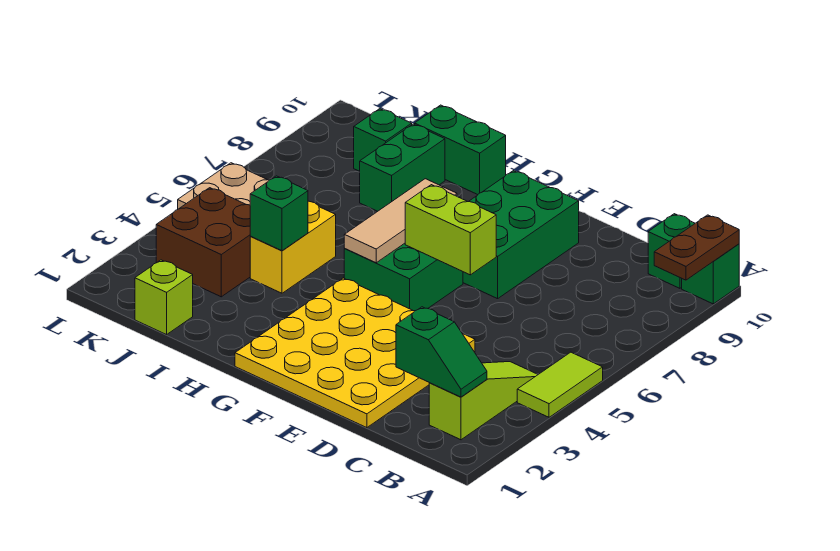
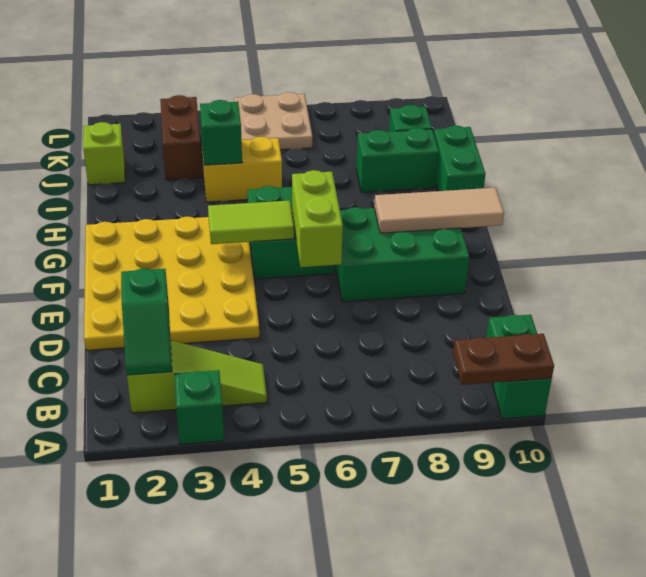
none -> green 1x1 brick [175,370,224,444]
lime 1x2 tile [517,352,603,417] -> lime 1x2 tile moved to [208,200,294,244]
tan 1x3 tile [344,179,457,263] -> tan 1x3 tile moved to [374,188,504,233]
brown 2x2 brick [156,188,251,297] -> brown 1x2 brick [160,95,202,180]

